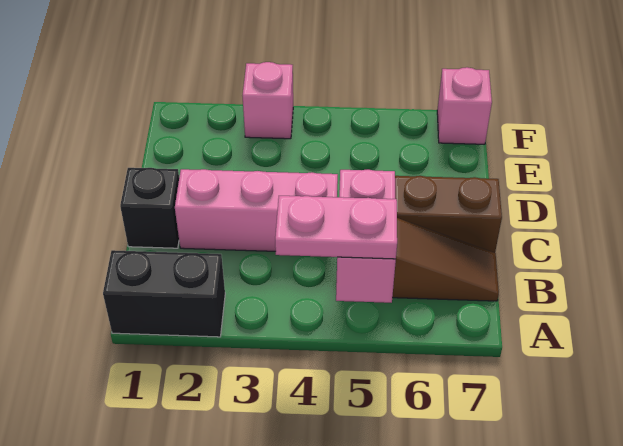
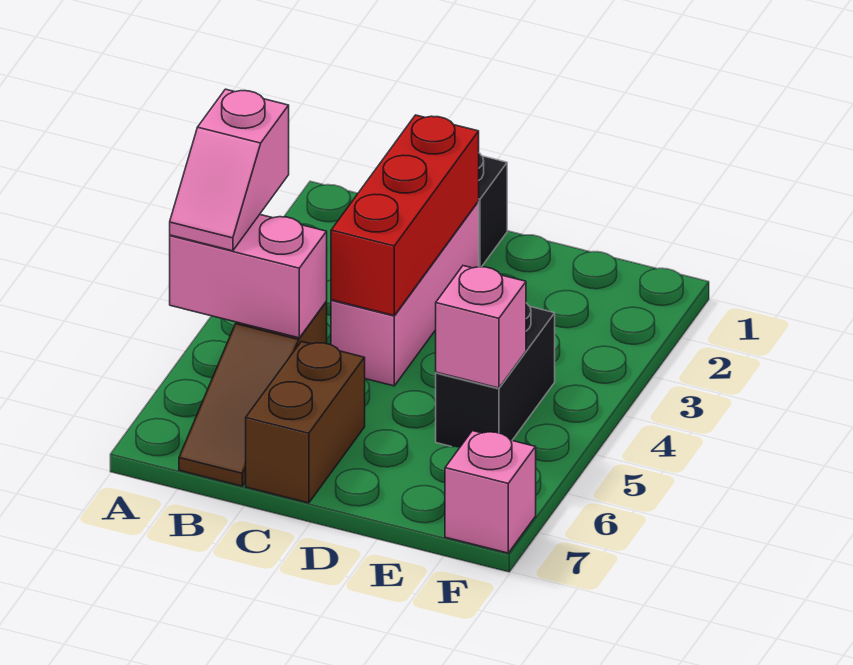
black 1x2 brick [103,250,225,337] -> black 1x2 brick moved to [436,303,555,447]
pink 1x2 plate [275,196,397,259] -> pink 1x2 slope [170,89,289,251]
none -> red 1x3 brick [331,115,479,315]
pink 1x1 brick [242,62,293,139] -> pink 1x1 brick moved to [436,266,526,388]

